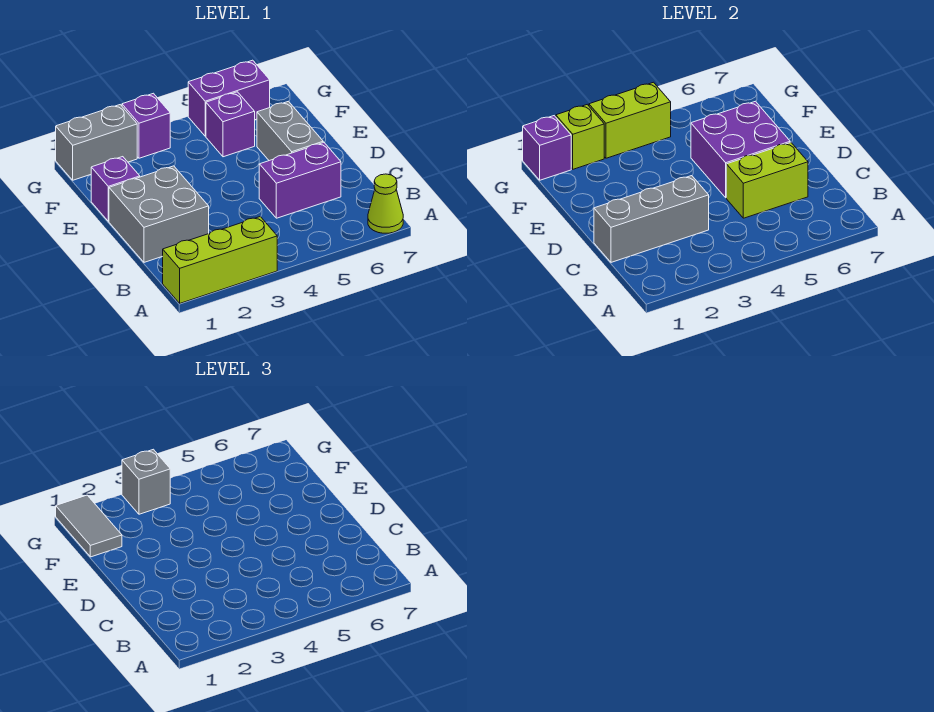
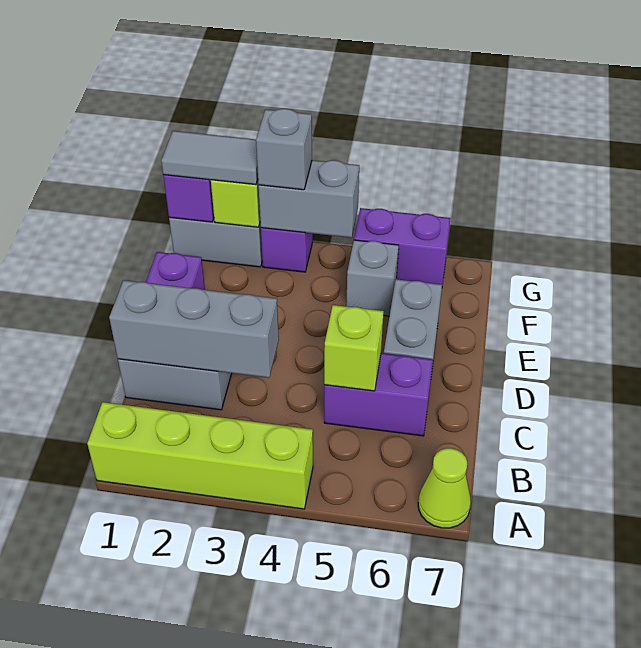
lime 1x3 brick [162,217,277,303] -> lime 1x4 brick [87,402,313,509]
lime 1x2 brick [726,142,808,218] -> lime 1x1 brick [324,305,384,391]
purple 2x2 brick [691,101,790,198] -> none
grey 1x2 tile [56,495,122,557] -> grey 1x2 tile turned to [161,131,258,185]
purple 1x1 brick [206,92,255,157] -> grey 1x1 brick [346,240,399,316]
lime 1x2 brick [589,82,671,158] -> grey 1x2 brick [259,160,359,238]

